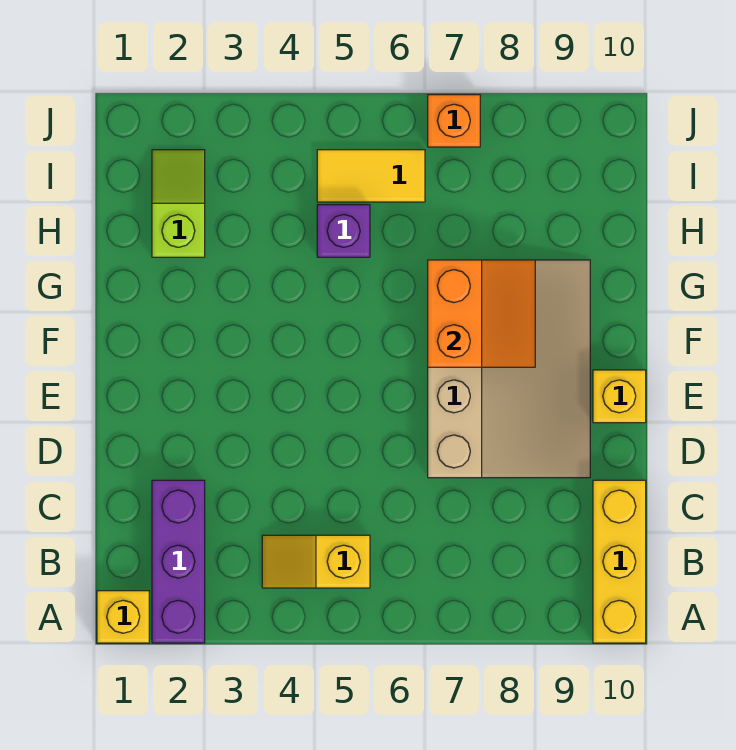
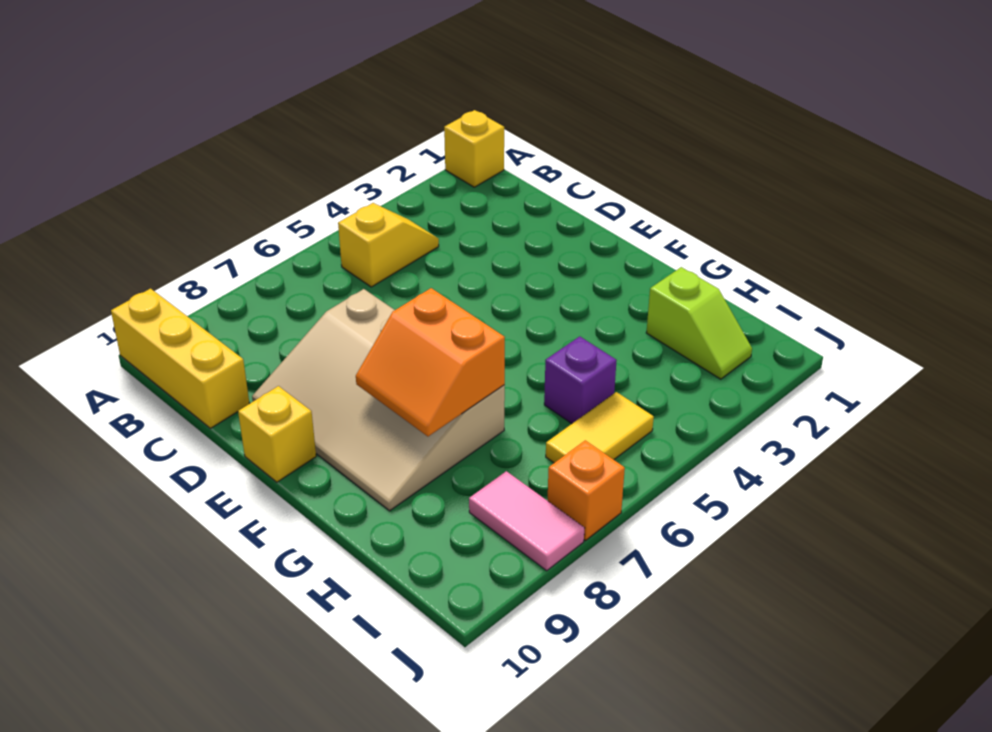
purple 1x3 brick [152,480,205,643] -> none
none -> pink 1x2 tile [469,471,584,571]

